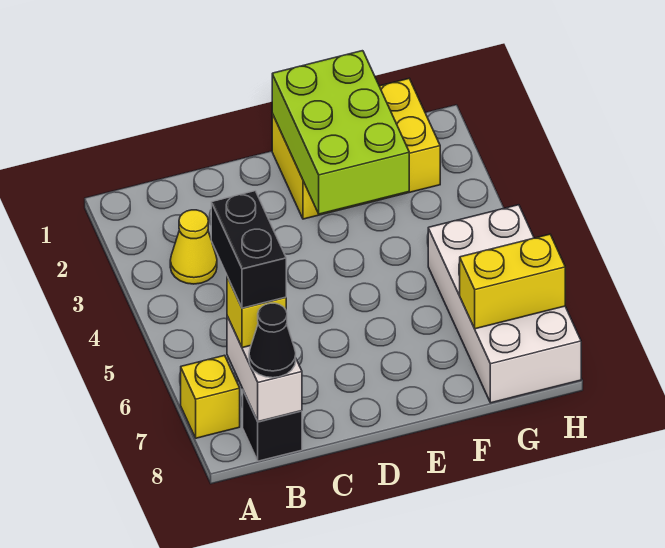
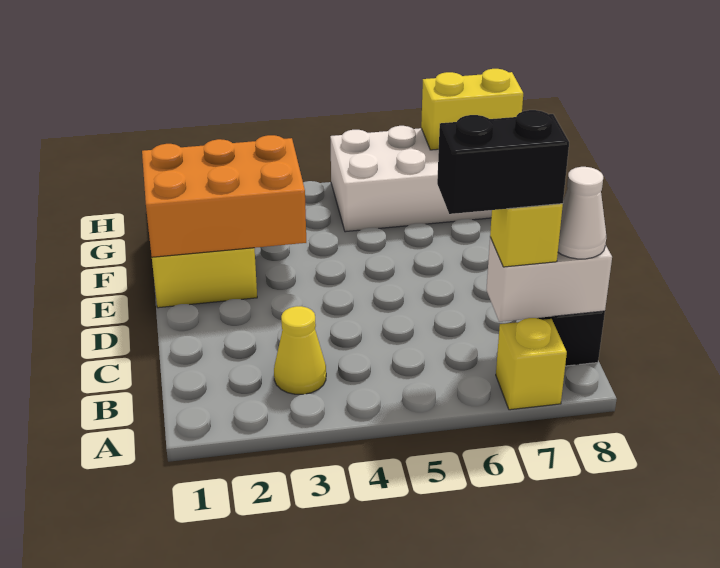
black 1x1 cone [249,303,296,378] -> white 1x1 cone [558,167,606,259]
lime 2x3 brick [272,51,409,214] -> orange 2x3 brick [142,135,306,257]
yellow 1x2 brick [460,234,565,329] -> yellow 1x2 brick turned to [421,69,523,150]

